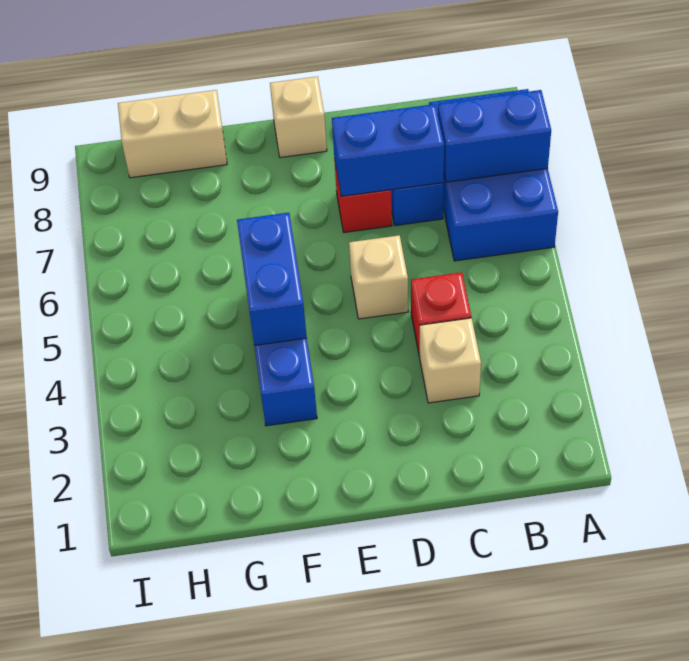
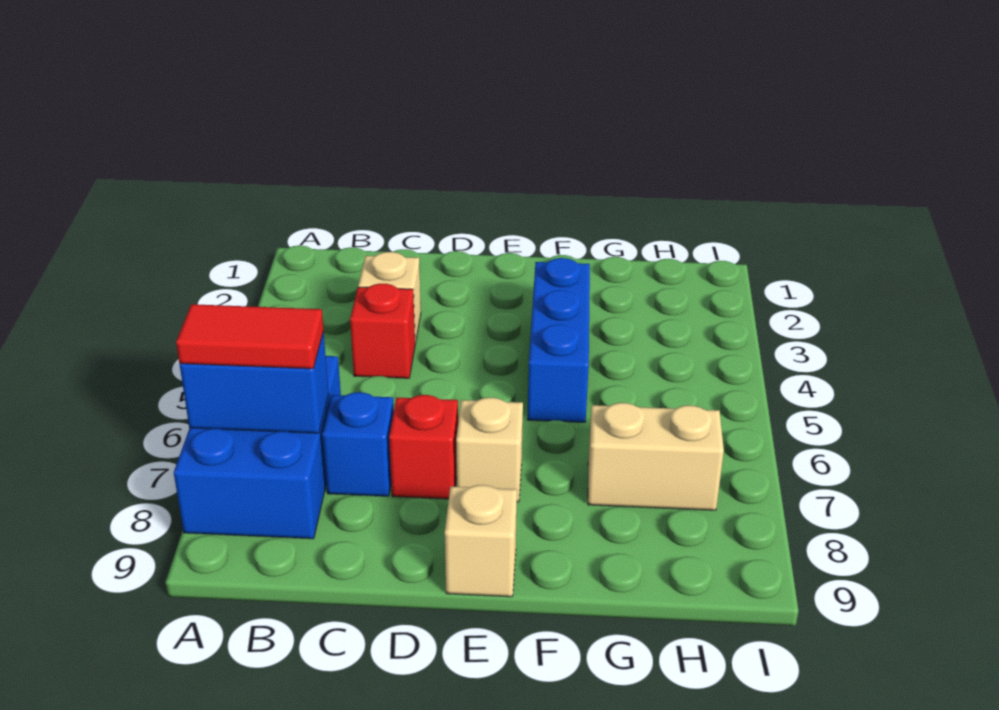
none -> red 1x2 tile [176,304,324,369]
blue 1x2 brick [332,104,444,196] -> none
tan 1x1 brick [349,235,408,319] -> tan 1x1 brick moved to [456,398,523,502]
blue 1x2 brick [237,213,307,345] -> none
tan 1x2 brick [118,90,227,178] -> tan 1x2 brick moved to [588,403,724,510]

